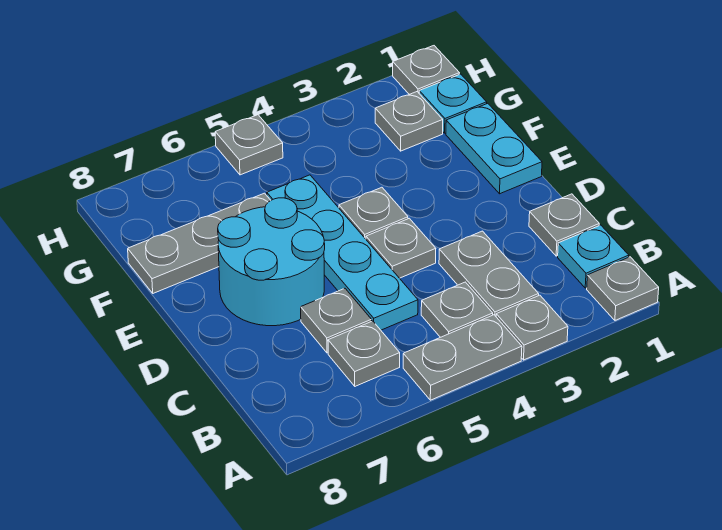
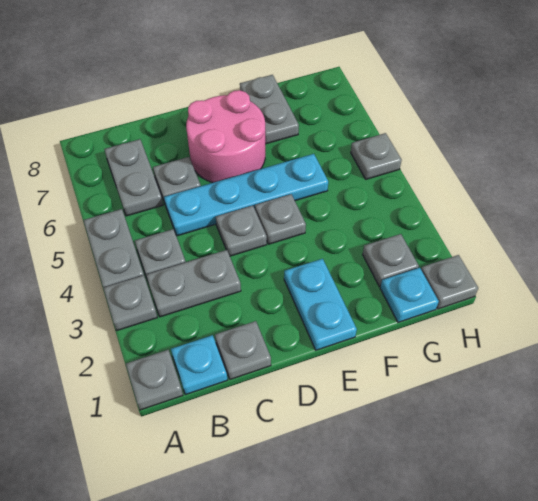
grey 1x1 plate [328,321,400,386] -> grey 1x2 plate [104,139,163,216]
cyan 2x2 round brick [218,198,325,326] -> pink 2x2 round brick [186,90,265,183]
cyan 1x2 plate [446,103,542,194] -> cyan 1x2 plate turned to [284,259,357,350]
grey 1x3 plate [128,193,271,293] -> grey 1x2 plate [240,75,299,144]

